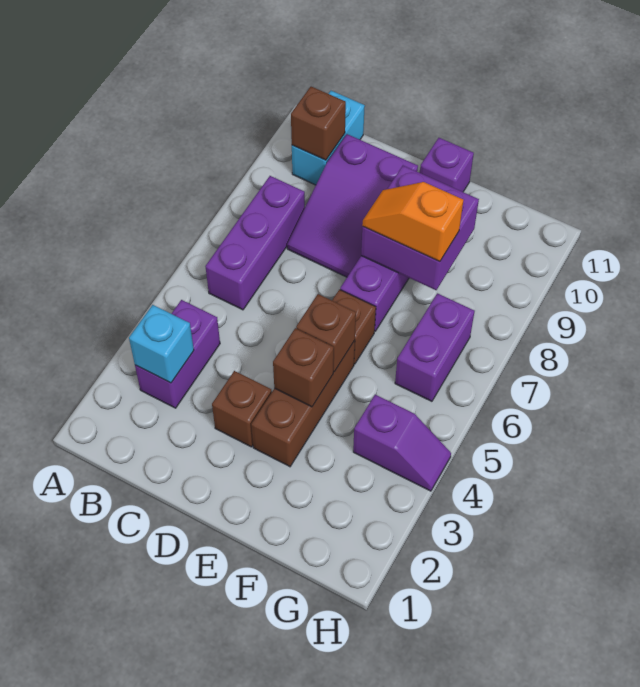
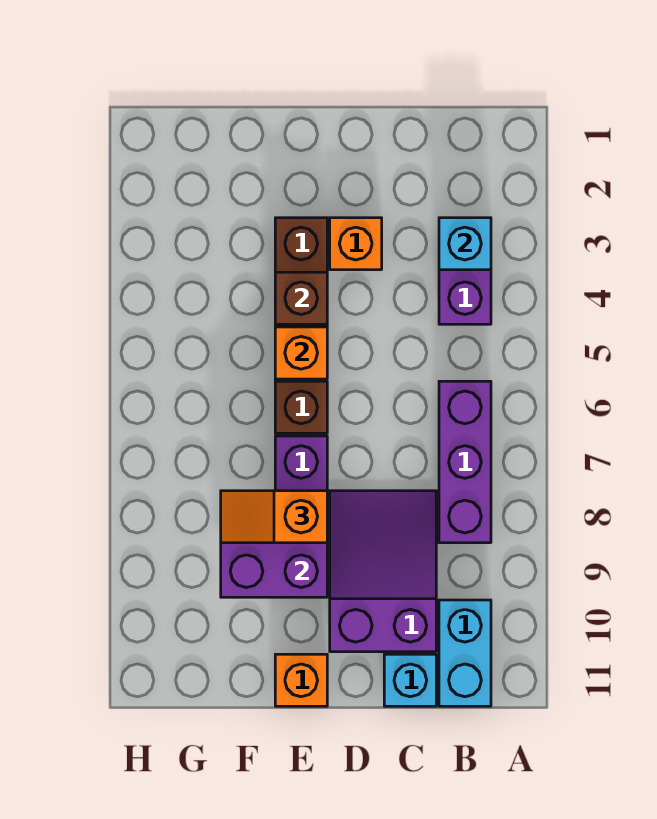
brown 1x1 brick [291,87,346,160] -> none
none -> cyan 1x1 brick [384,654,436,706]
brown 1x1 brick [212,371,272,447] -> orange 1x1 brick [330,218,382,270]
brown 1x1 brick [296,294,356,372] -> orange 1x1 brick [275,327,327,379]
orange 1x2 slope [362,182,464,262] -> orange 1x2 slope turned to [221,491,327,543]
purple 1x1 brick [420,138,474,192] -> orange 1x1 brick [275,654,327,706]
purple 1x2 slope [353,395,451,491] -> none
purple 1x2 brick [395,293,475,401] -> none

